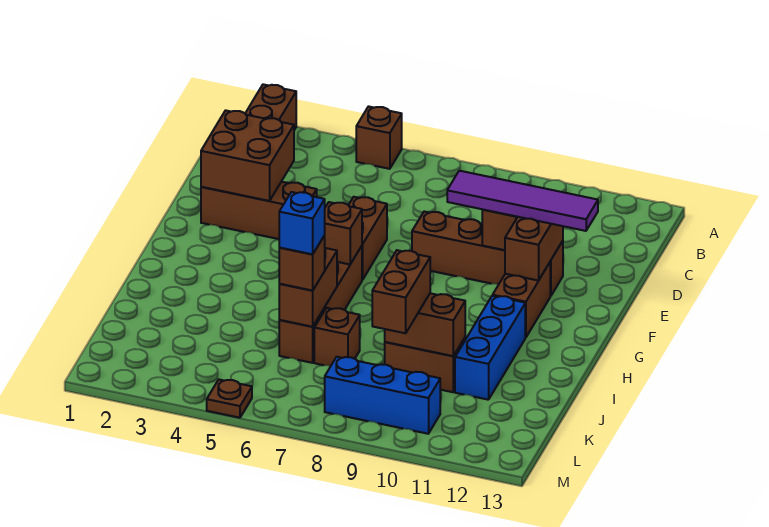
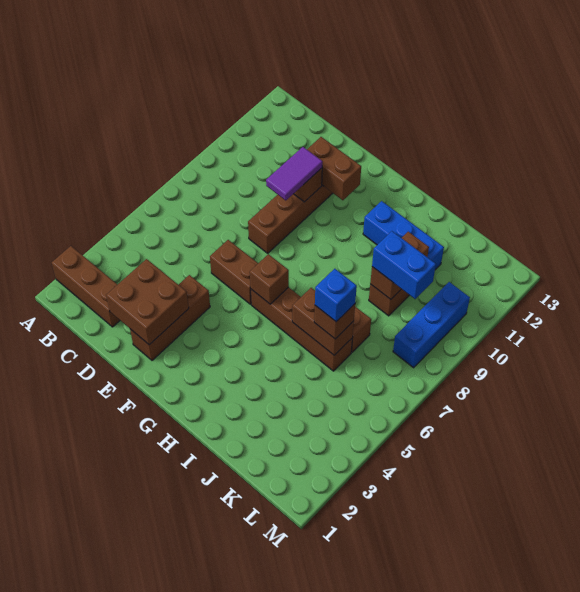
brown 1x1 brick [356,106,402,169] -> none
purple 1x4 tile [447,171,598,231] -> purple 1x2 tile [266,147,322,200]
brown 1x2 brick [493,263,550,337] -> none
brown 1x2 brick [372,250,430,333] -> blue 1x2 brick [372,231,436,299]
brown 1x1 plate [207,380,252,418] -> none

